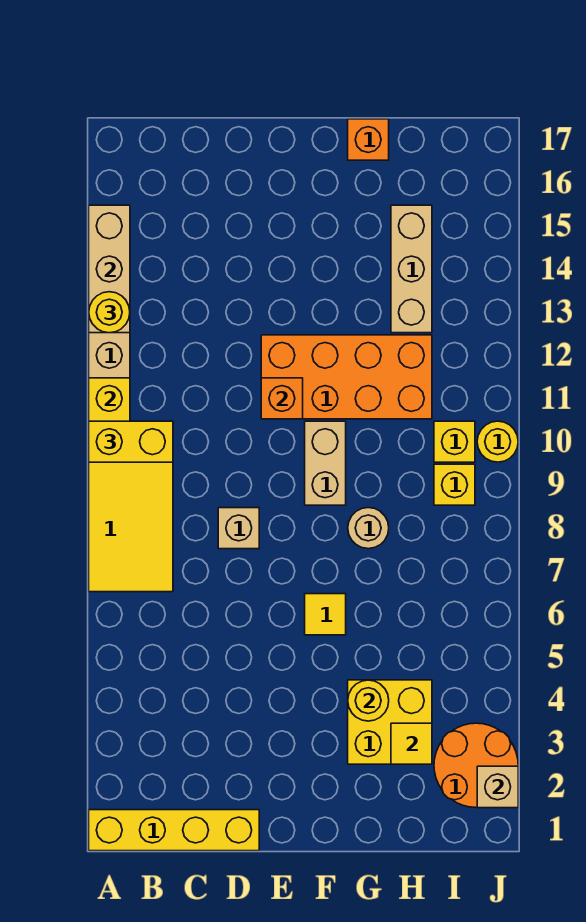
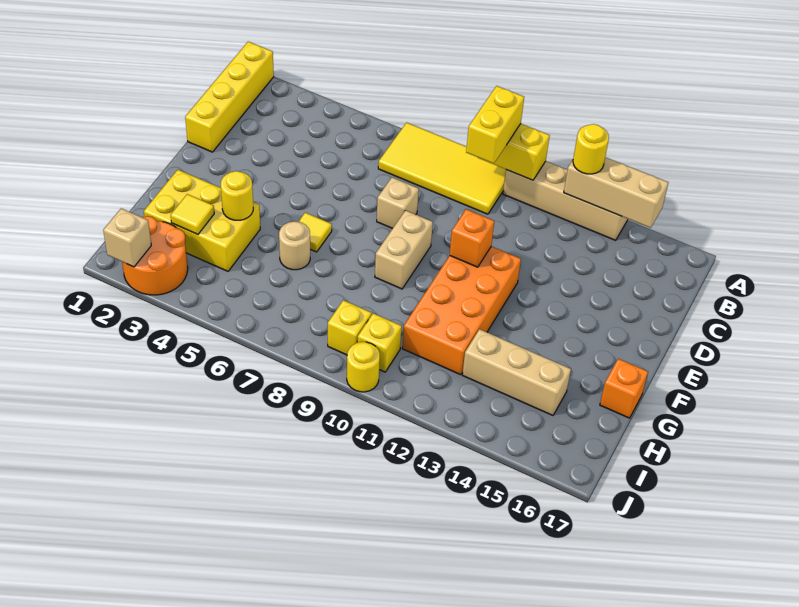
tan 1x2 brick [305,421,346,505] -> tan 1x2 brick turned to [375,210,433,289]
yellow 2x2 brick [348,680,432,764] -> yellow 2x3 brick [144,170,260,271]
tan 1x1 round brick [348,508,389,549] -> tan 1x1 round brick moved to [279,221,310,270]

